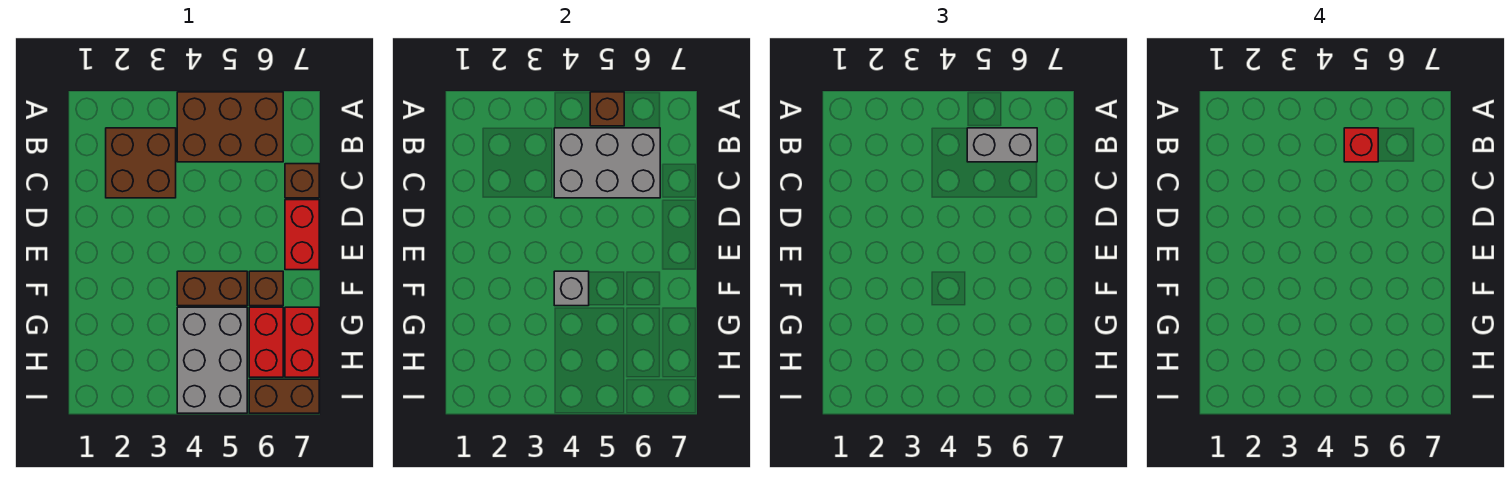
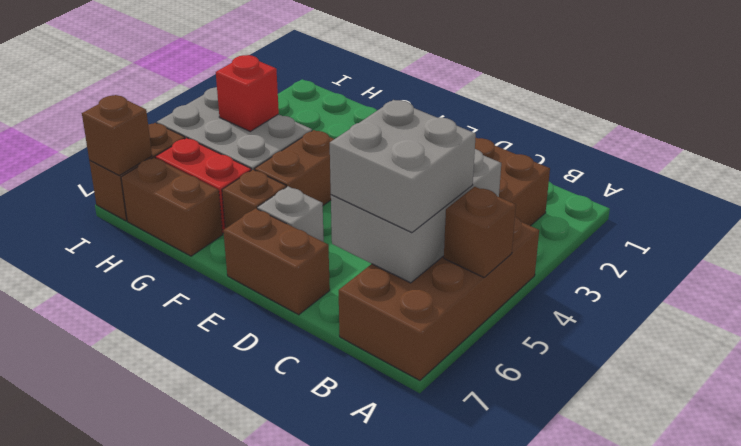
brown 2x3 brick [177,92,283,162] -> brown 2x4 brick [339,217,539,380]
grey 1x2 brick [967,128,1037,162] -> grey 2x2 brick [330,100,476,233]
red 1x1 brick [1344,128,1378,162] -> red 1x1 brick moved to [216,55,279,131]
brown 1x1 brick [285,164,319,198] -> brown 1x1 brick moved to [82,95,152,175]
red 1x2 brick [285,200,319,270] -> brown 1x2 brick [223,208,330,315]
grey 1x1 brick [554,271,589,306] -> grey 1x1 brick moved to [257,186,324,242]
red 1x2 brick [285,307,319,377] -> brown 1x2 brick [121,157,223,256]

